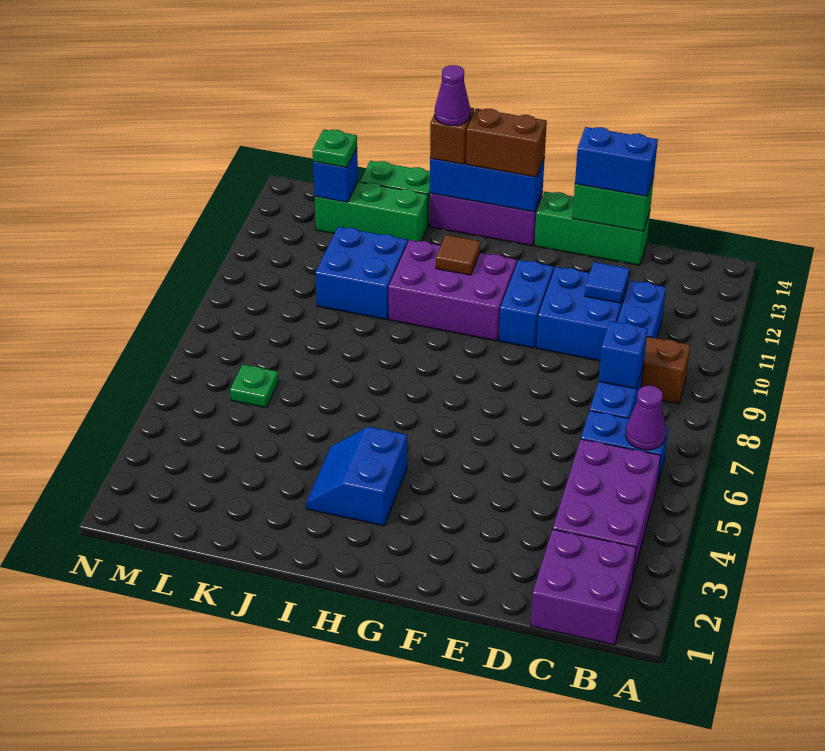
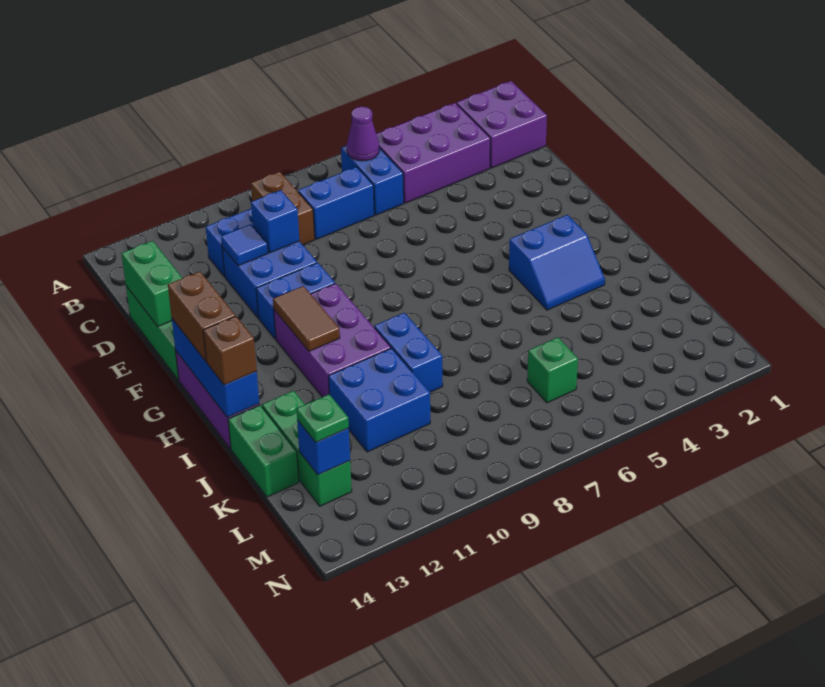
blue 1x1 brick [599,321,648,389] -> blue 1x1 brick moved to [251,190,299,253]
blue 1x2 brick [575,127,658,196] -> blue 1x2 brick moved to [374,313,443,392]
brown 1x1 tile [436,235,480,275] -> brown 1x2 tile [273,286,340,351]
purple 1x1 cone [435,65,470,126] -> none
green 1x1 plate [230,365,279,408] -> green 1x1 brick [527,337,578,403]

